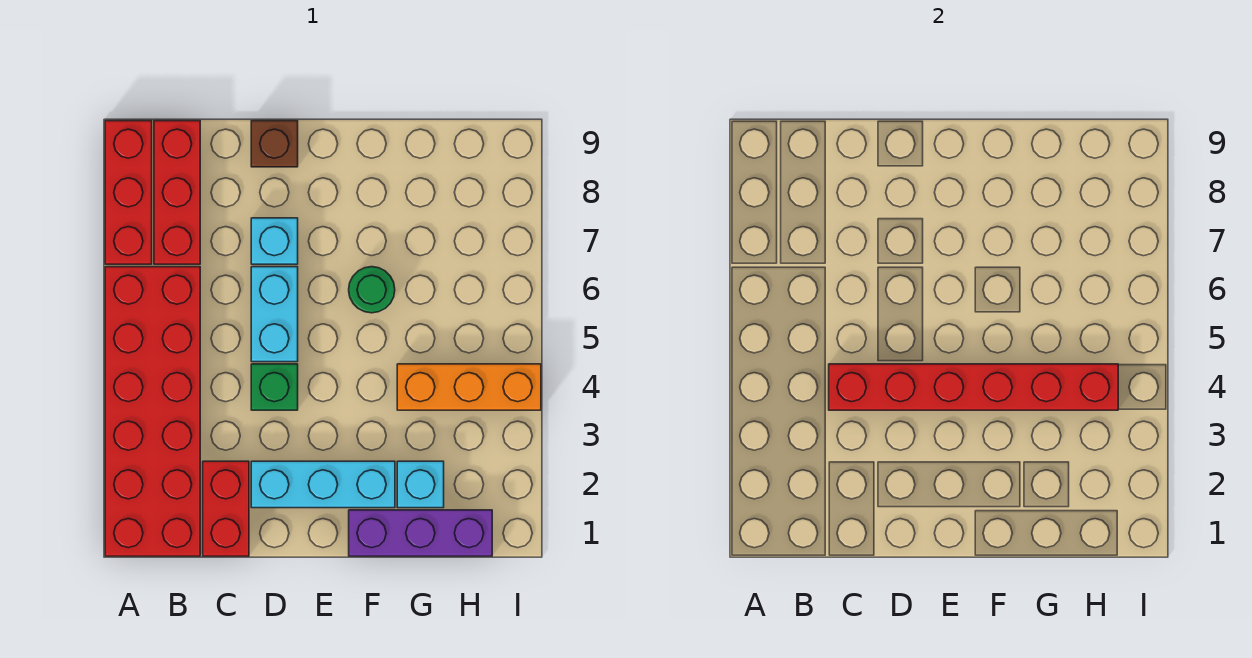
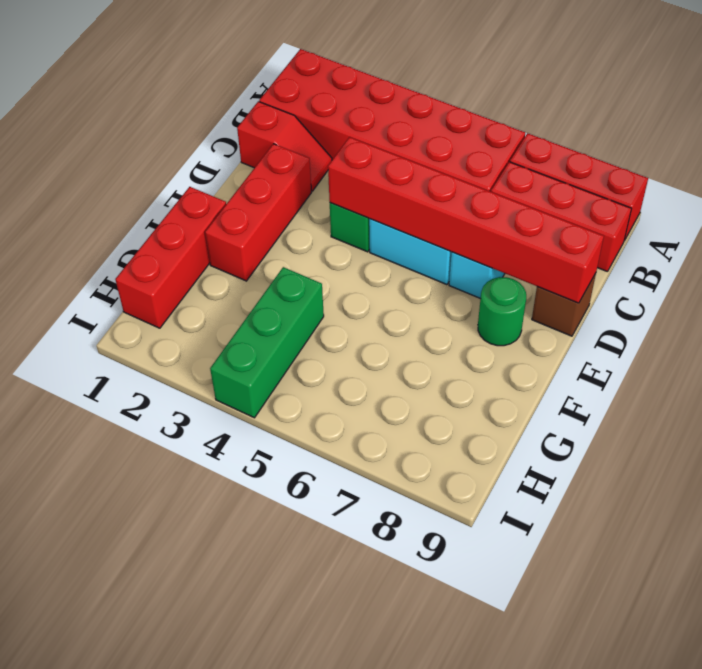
red 1x2 brick [203,461,249,556] -> red 1x2 slope [237,101,332,191]
red 1x6 brick [829,364,1118,410] -> red 1x6 brick turned to [328,137,604,303]
cyan 1x3 brick [251,461,395,508] -> red 1x3 brick [205,144,312,281]
purple 1x3 brick [349,510,492,556] -> red 1x3 brick [115,187,226,328]
green 1x1 round brick [349,267,395,313] -> green 1x1 round brick moved to [478,277,526,346]
cyan 1x1 brick [397,461,444,508] -> none
orange 1x3 brick [397,364,541,410] -> green 1x3 brick [210,267,324,418]

